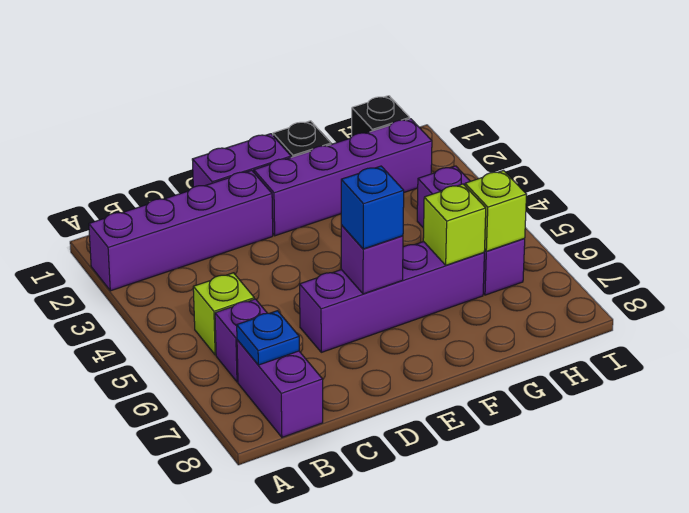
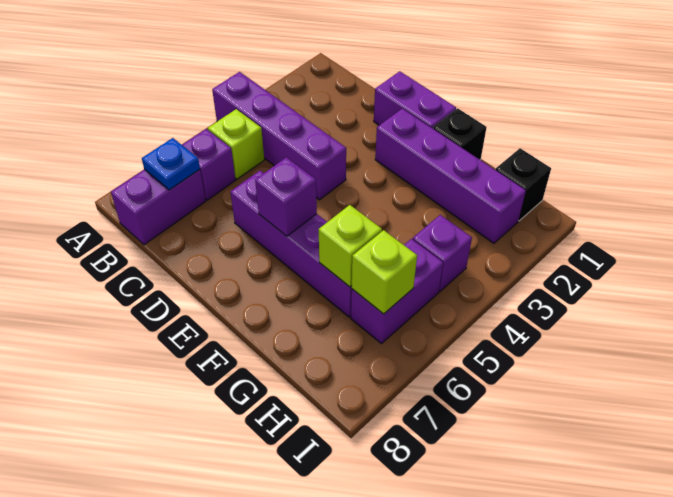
purple 1x4 brick [89,170,273,291] -> purple 1x4 brick moved to [212,72,346,200]
blue 1x1 brick [341,166,404,249] -> none

